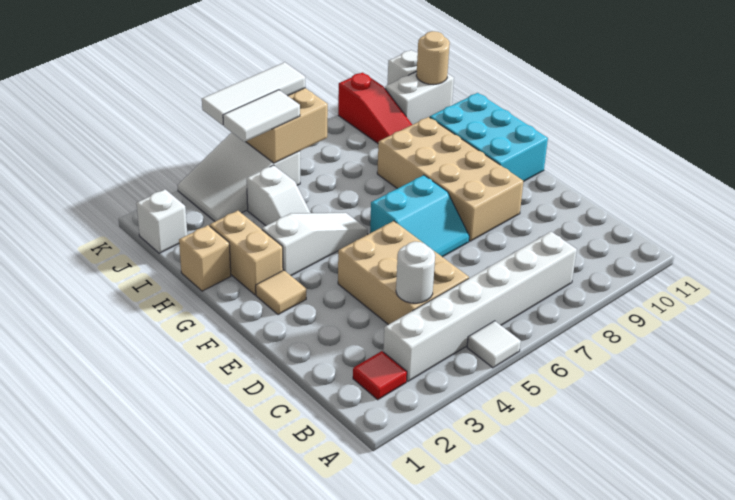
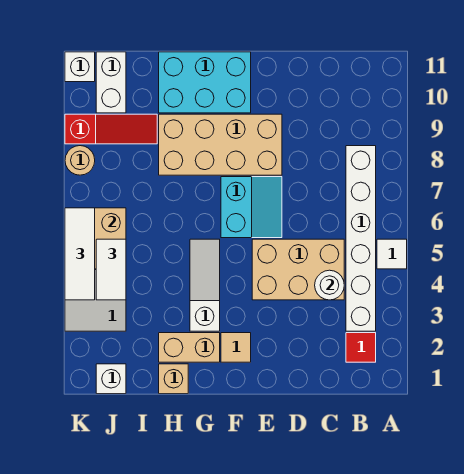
white 1x2 slope [247,165,311,226] -> none
tan 1x1 round brick [416,31,450,85] -> tan 1x1 round brick moved to [65,146,95,175]

